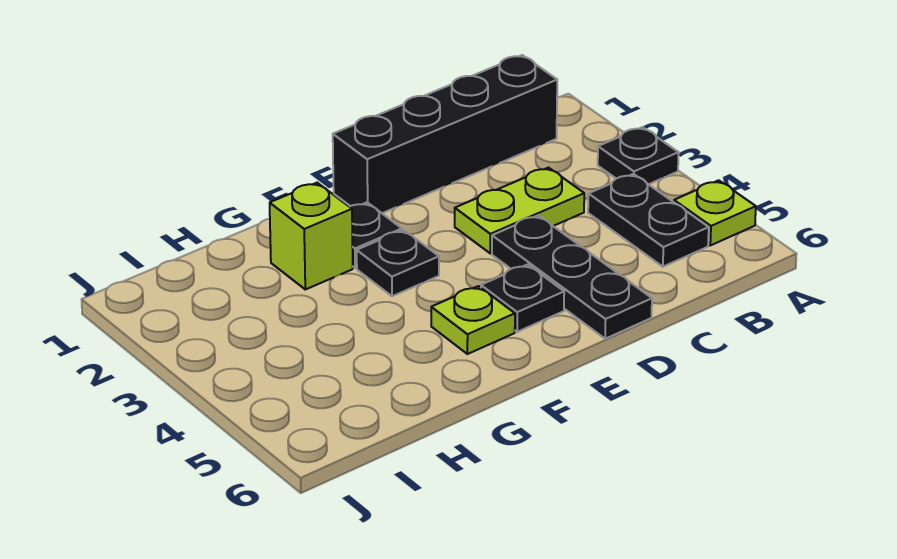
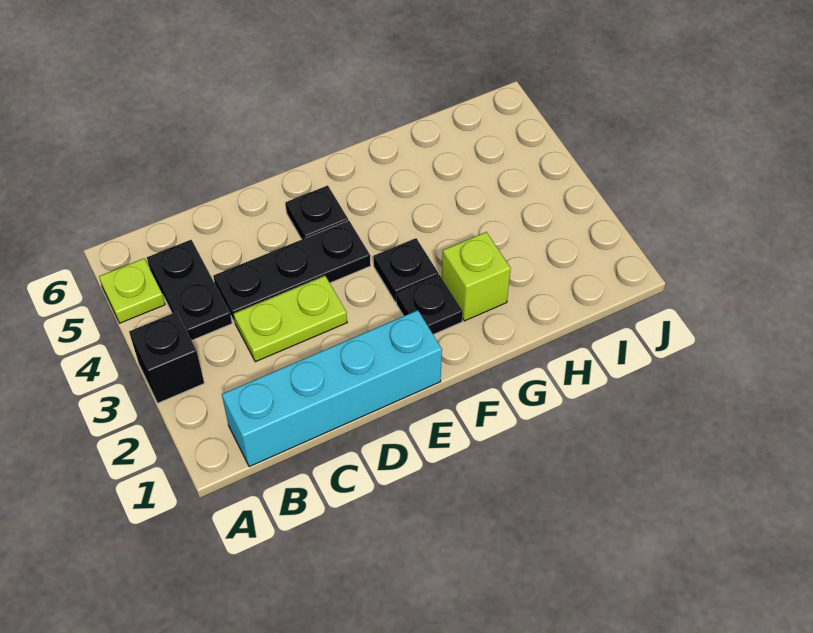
black 1x1 plate [598,127,679,184] -> black 1x1 brick [129,312,204,403]
black 1x4 brick [333,55,557,213] -> cyan 1x4 brick [222,310,442,467]
black 1x3 plate [492,215,652,339] -> black 1x3 plate turned to [213,221,371,322]
lime 1x1 plate [431,286,515,354] -> none

